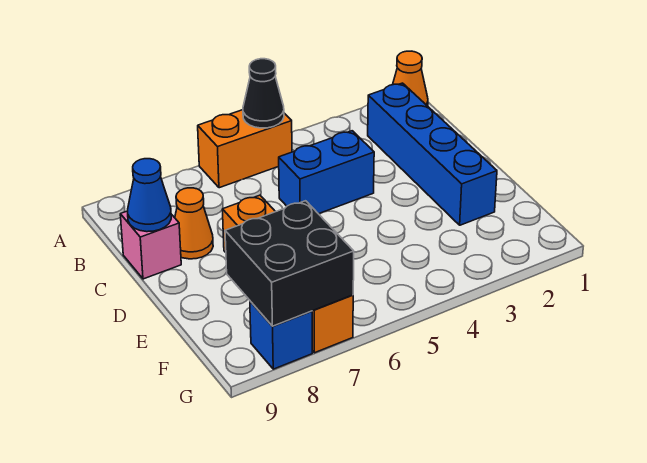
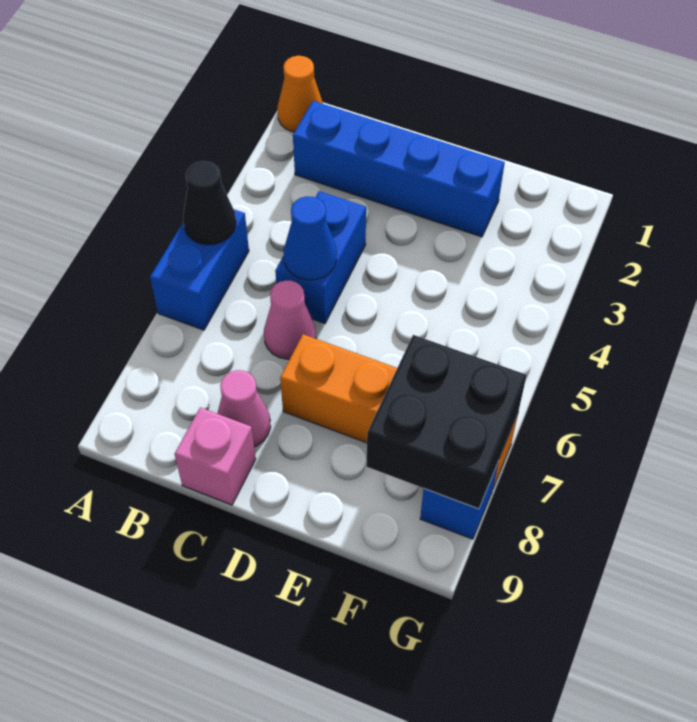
orange 1x2 brick [198,110,292,188] -> blue 1x2 brick [150,210,249,330]
none -> pink 1x1 cone [264,280,316,359]
orange 1x1 cone [175,188,213,259] -> pink 1x1 cone [217,370,271,447]
blue 1x1 cone [128,159,171,232] -> blue 1x1 cone moved to [284,196,337,280]

